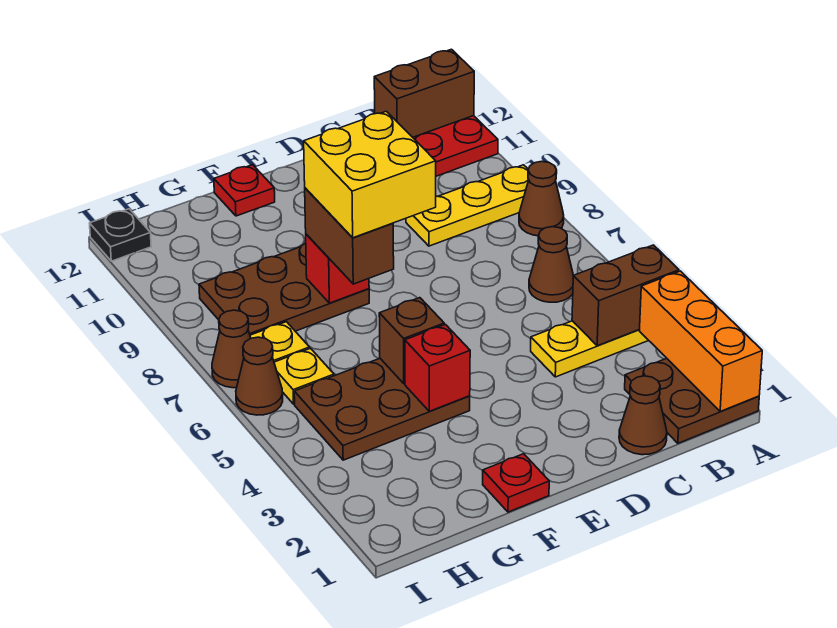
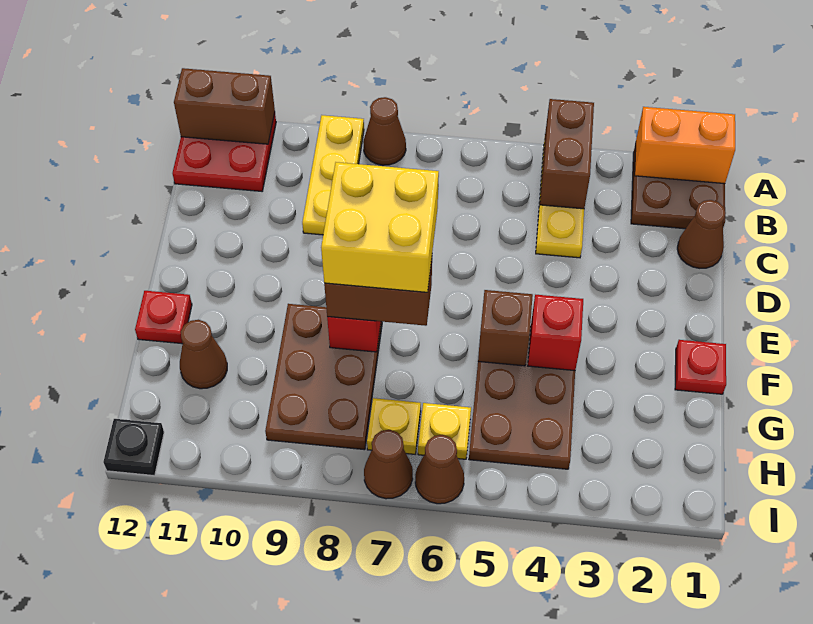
orange 1x3 brick [639,271,762,412] -> orange 1x2 brick [635,107,735,184]
brown 1x2 brick [374,49,474,137] -> brown 1x2 brick turned to [174,68,275,144]
brown 1x1 cone [529,227,573,302] -> brown 1x1 cone moved to [180,320,227,389]

